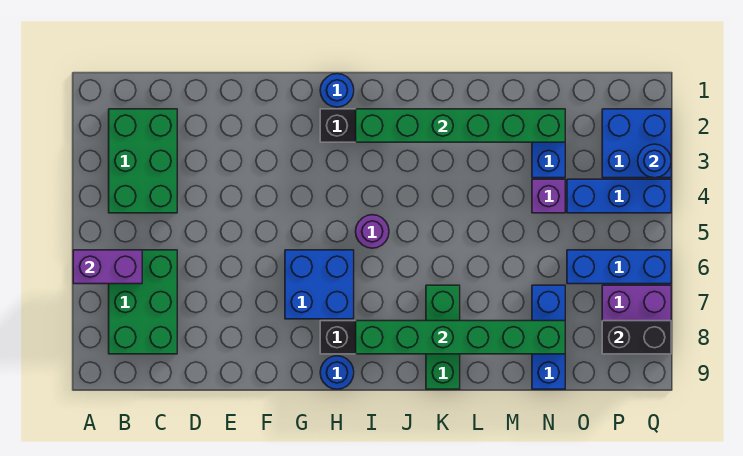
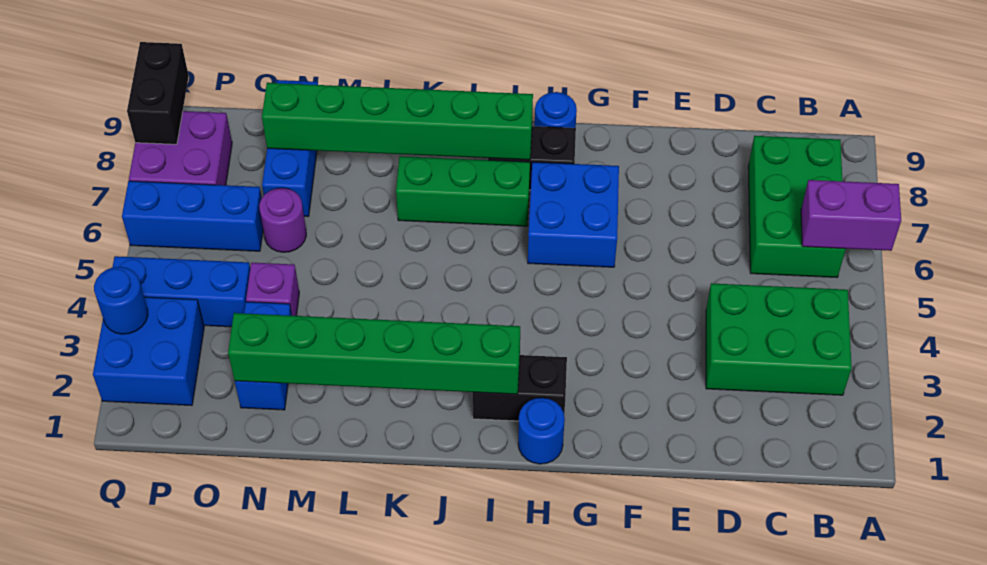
green 2x3 brick [109,109,177,213] -> green 2x3 brick turned to [706,283,852,395]
purple 1x1 round brick [356,215,389,248] -> purple 1x1 round brick moved to [259,188,306,252]
green 1x3 brick [426,285,460,389] -> green 1x3 brick turned to [396,156,530,226]
black 1x2 brick [602,321,671,354] -> black 1x2 brick turned to [127,42,189,144]

